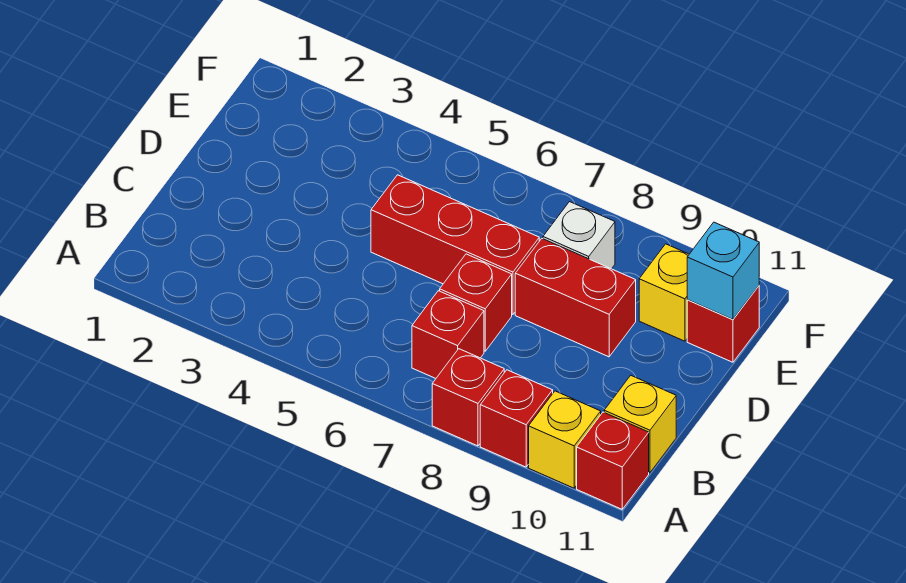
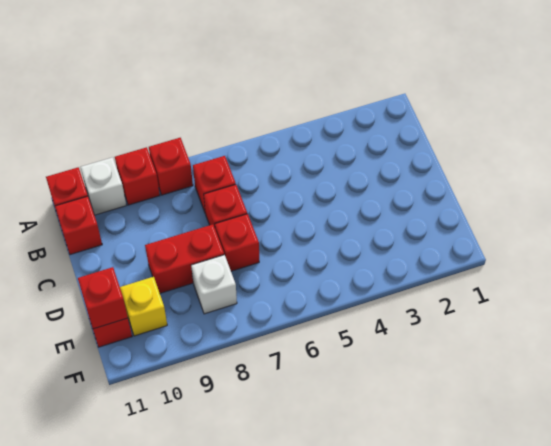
yellow 1x1 brick [529,391,601,488] -> white 1x1 brick [81,157,126,215]
yellow 1x1 brick [604,376,676,473] -> red 1x1 brick [55,196,102,255]
red 1x3 brick [371,175,539,314] -> red 1x1 brick [215,214,259,271]
cyan 1x1 brick [687,222,759,319] -> red 1x1 brick [78,267,128,329]

